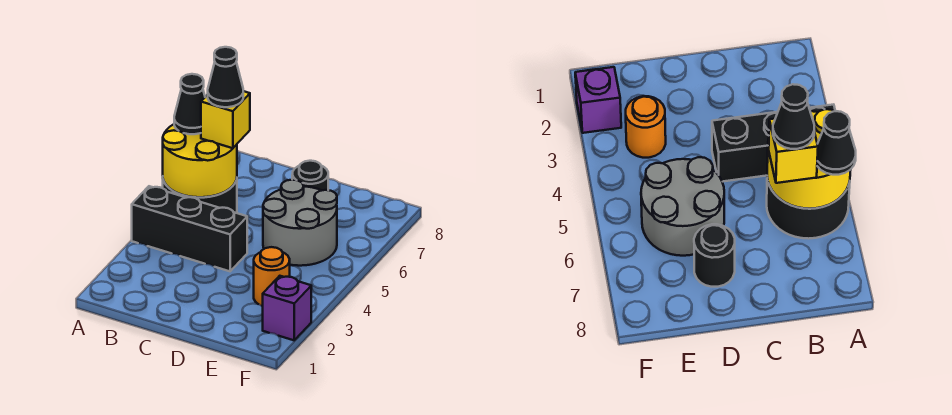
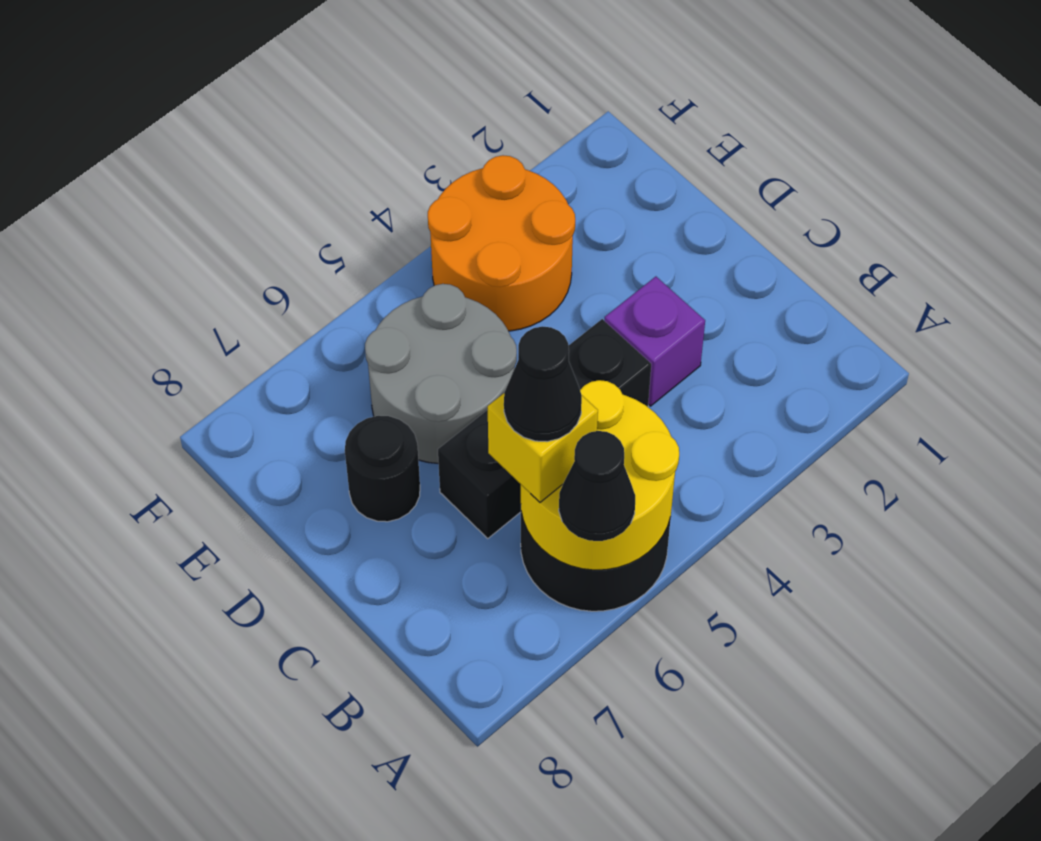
black 1x3 brick [132,186,247,271] -> black 1x3 brick turned to [438,319,651,538]
orange 1x1 round brick [254,247,290,306] -> orange 2x2 round brick [428,155,575,331]
purple 1x1 brick [263,276,311,340] -> purple 1x1 brick moved to [605,277,705,406]

